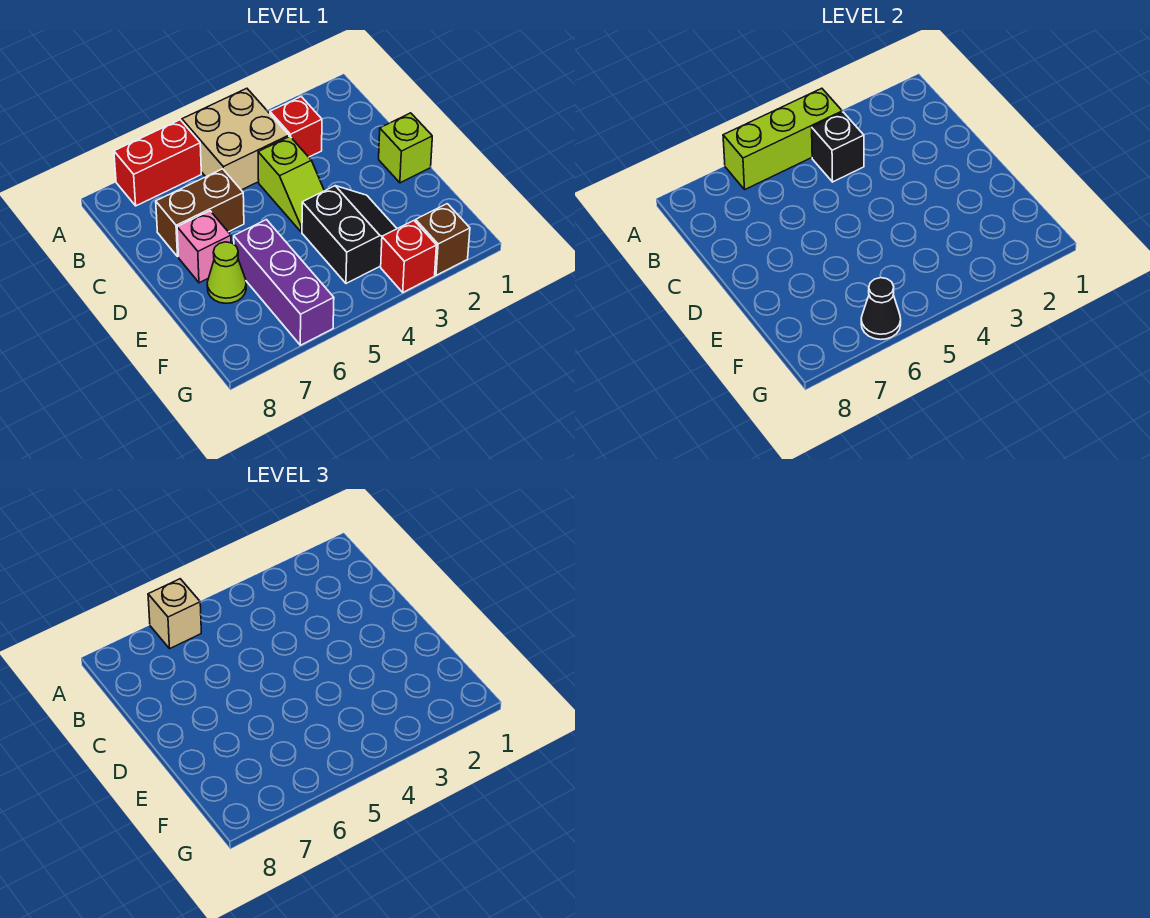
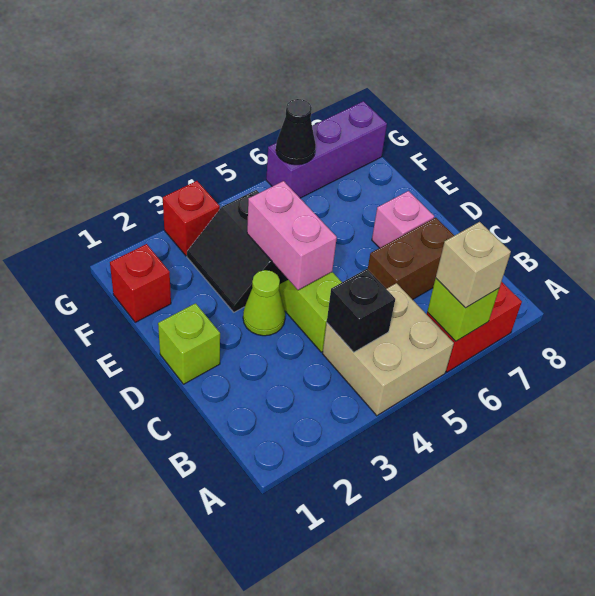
lime 1x3 brick [723,88,842,189] -> lime 1x1 brick [427,278,499,341]
red 1x1 brick [270,97,322,157] -> red 1x1 brick moved to [110,244,171,322]
none -> pink 1x2 brick [247,181,337,290]
purple 1x3 brick [234,220,334,345] -> purple 1x3 brick turned to [266,101,387,198]
lime 1x1 cone [207,242,246,303] -> lime 1x1 cone moved to [243,270,285,336]
brown 1x1 brick [416,204,470,275] -> none

